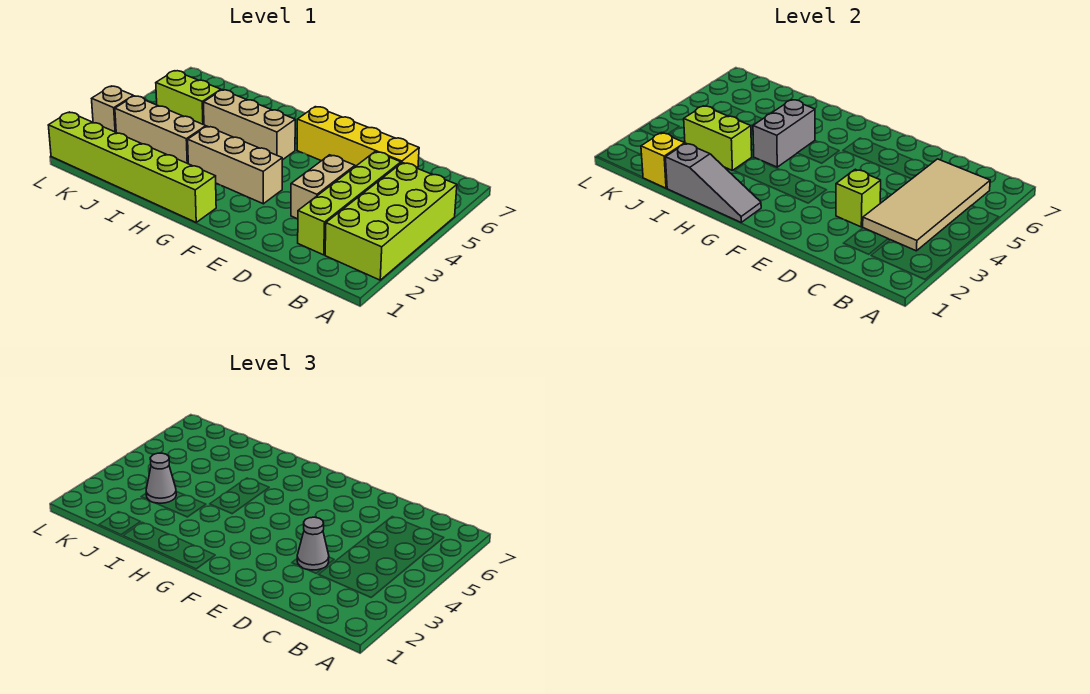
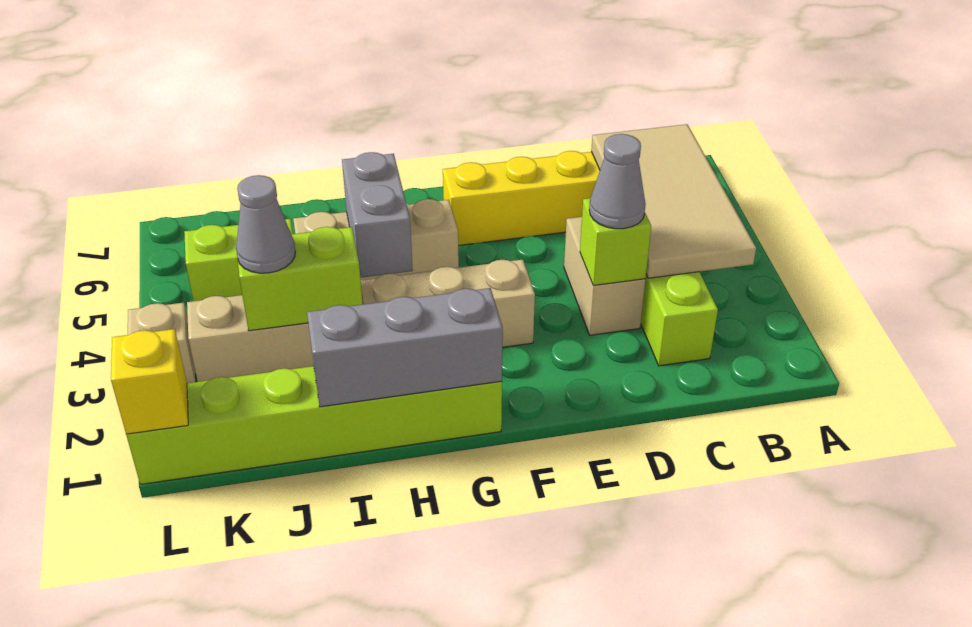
lime 2x4 brick [325,163,457,280] -> none
grey 1x3 slope [665,144,761,222] -> grey 1x3 brick [307,288,503,407]
yellow 1x1 brick [641,133,685,188] -> yellow 1x1 brick moved to [111,329,188,434]

